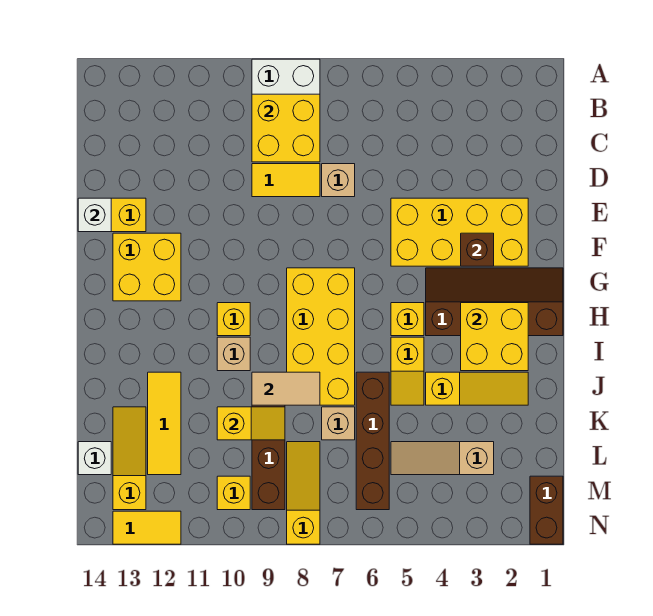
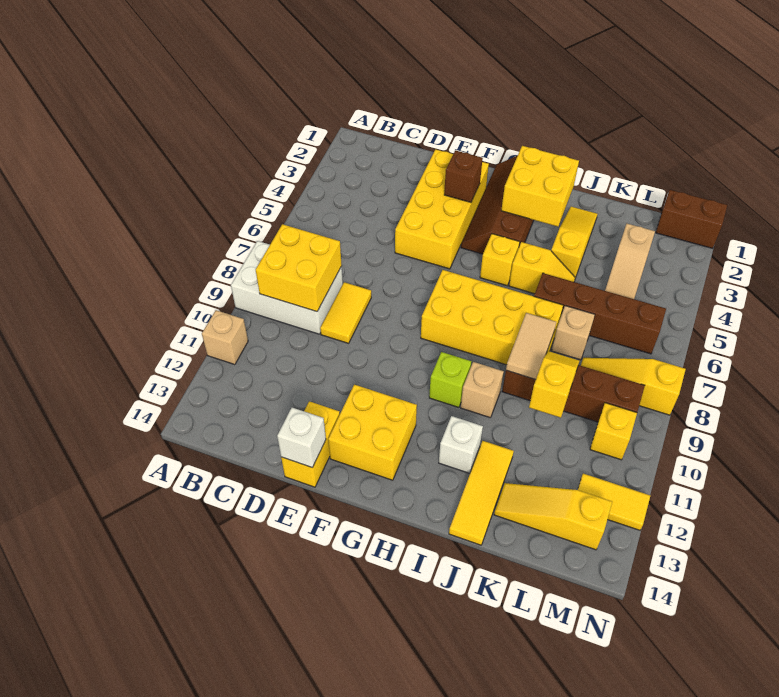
tan 1x1 brick [322,164,355,197] -> tan 1x1 brick moved to [202,310,248,365]
yellow 1x1 brick [217,303,250,336] -> lime 1x1 brick [429,352,471,407]
yellow 1x3 tile [148,372,181,475] -> yellow 1x3 tile turned to [449,441,514,545]
white 1x1 brick [78,442,111,475] -> white 1x1 brick moved to [439,416,483,473]
yellow 1x2 tile [113,511,181,544] -> yellow 1x2 tile turned to [578,474,650,530]

